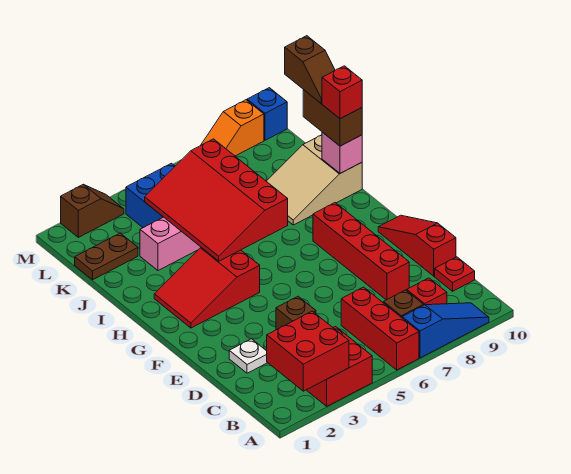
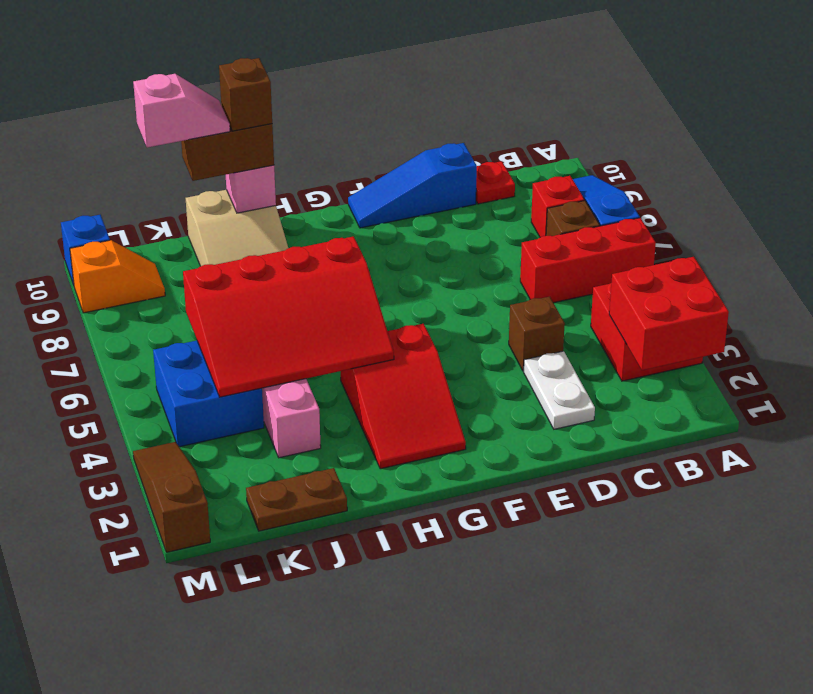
white 1x1 plate [229,339,268,373] -> white 1x2 plate [524,351,595,429]
red 1x4 brick [313,203,409,300] -> none
red 1x3 slope [378,215,456,276] -> blue 1x3 slope [348,143,477,228]
red 1x1 brick [322,66,362,119] -> brown 1x1 brick [219,58,272,131]
brown 1x2 slope [285,36,335,103] -> pink 1x2 slope [133,74,230,148]
brown 1x2 plate [75,233,138,280] -> brown 1x2 plate turned to [246,468,347,531]
brown 1x2 slope [61,185,124,237] -> brown 1x3 slope [133,442,210,552]
orange 1x2 slope [201,100,264,156] -> orange 1x2 slope turned to [70,240,165,313]

